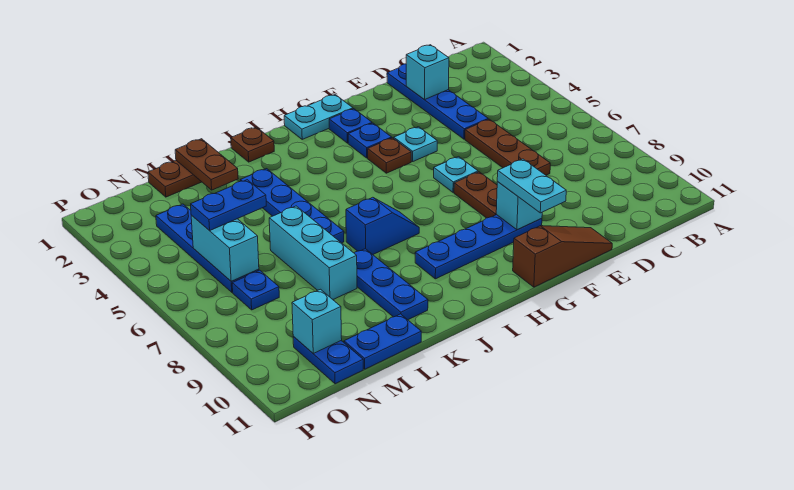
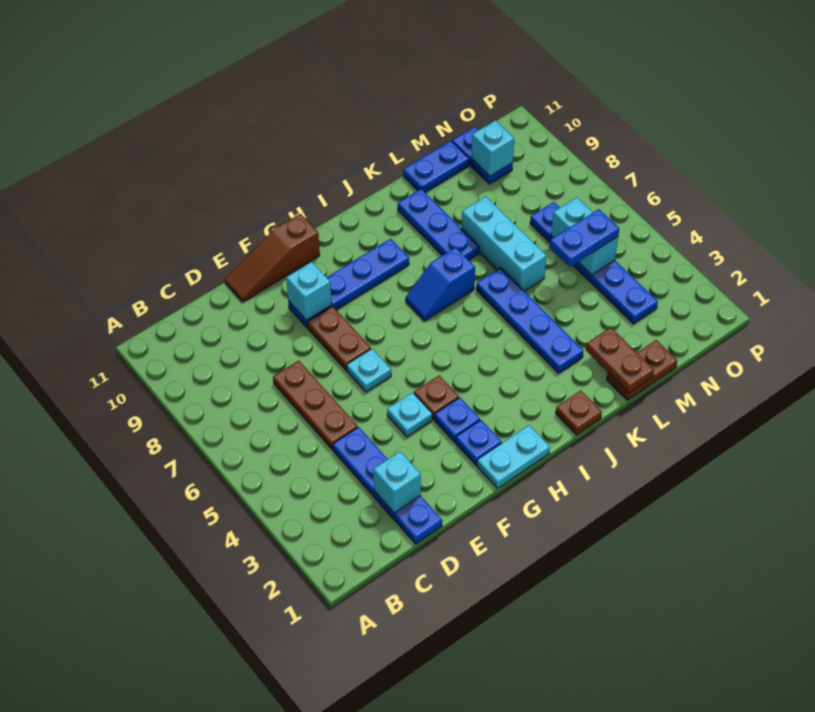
cyan 1x2 plate [497,159,566,213] -> none

